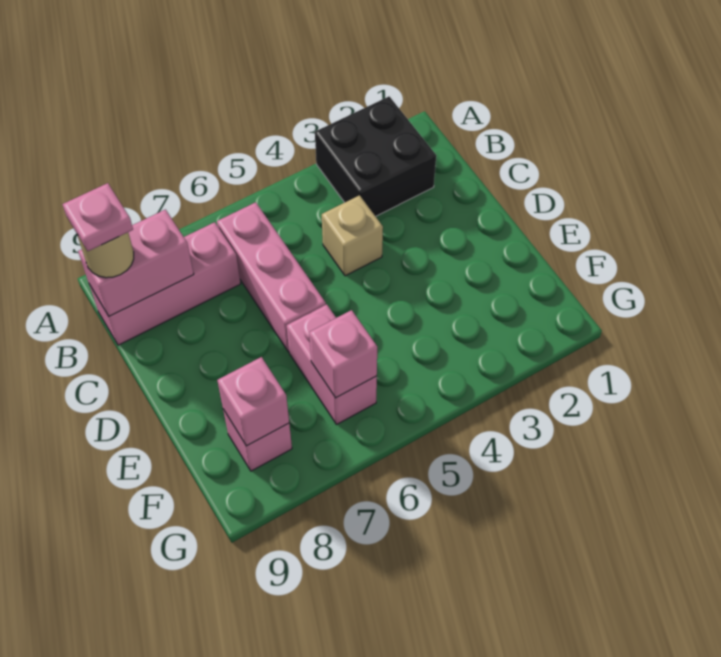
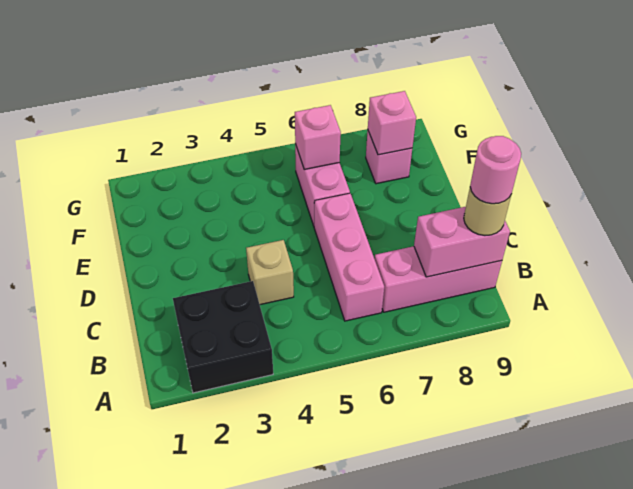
pink 1x1 plate [62,183,133,251] -> pink 1x1 round brick [470,136,521,204]

